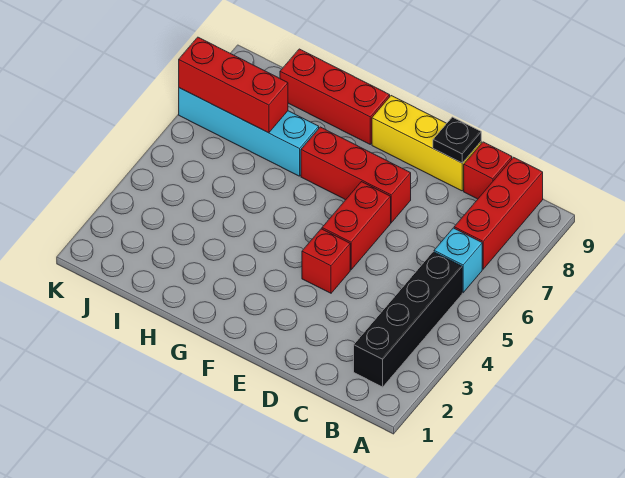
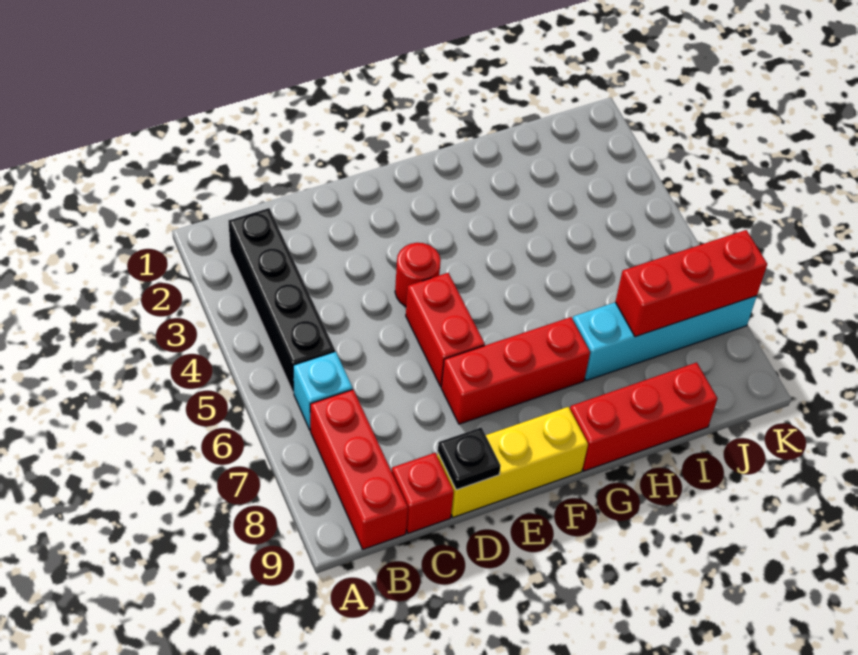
red 1x1 brick [302,229,350,293] -> red 1x1 round brick [395,243,441,306]

